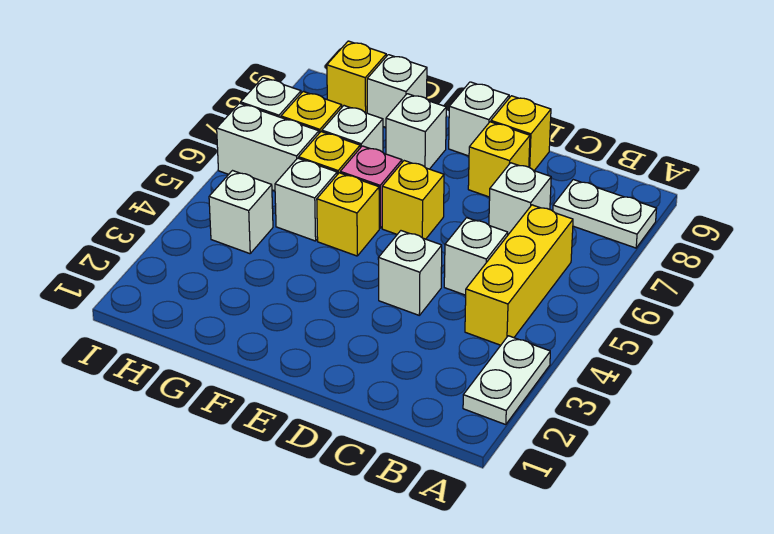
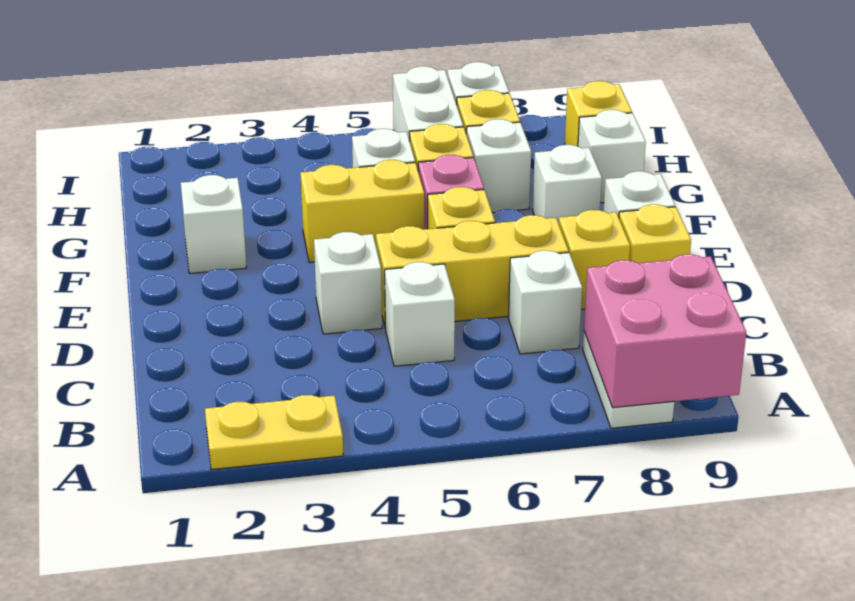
white 1x2 plate [463,336,550,425] -> yellow 1x2 plate [205,395,343,470]
none -> pink 2x2 brick [584,254,746,408]
yellow 1x3 brick [465,205,573,345] -> yellow 1x3 brick moved to [376,215,569,326]
yellow 1x1 brick [317,173,379,256] -> yellow 1x2 brick [300,160,424,263]
white 1x1 brick [209,171,273,254] -> white 1x1 brick moved to [181,175,246,273]

